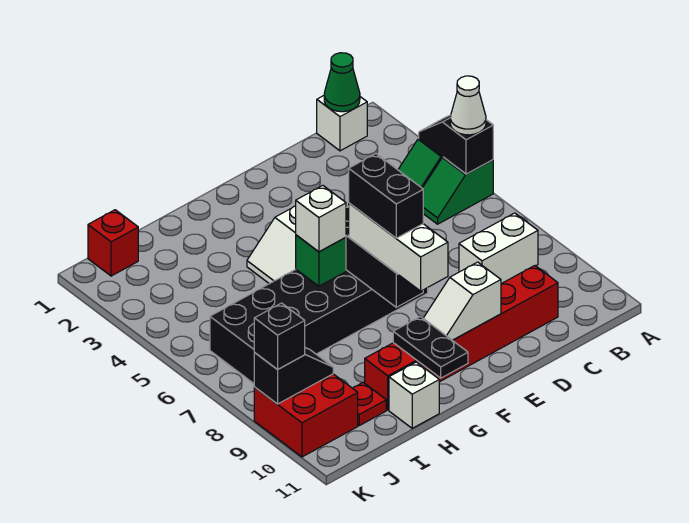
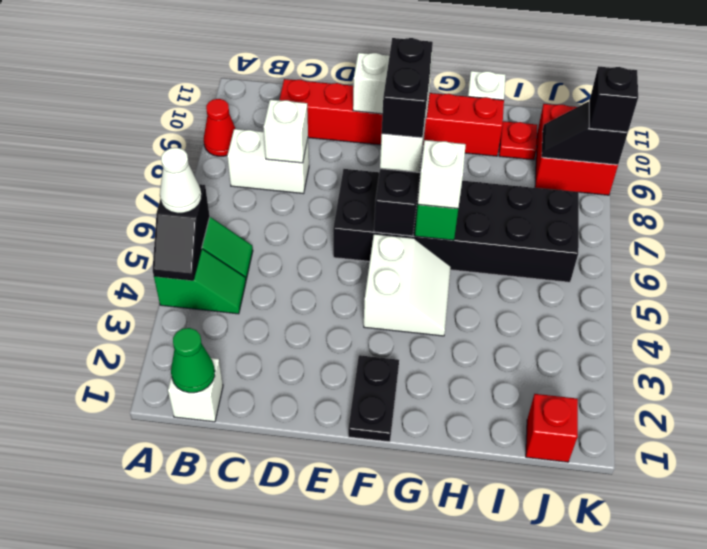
none -> red 1x1 cone [204,99,235,156]
none -> white 1x1 brick [264,100,308,163]
black 1x2 plate [393,317,468,378] -> black 1x2 plate moved to [348,355,399,442]

